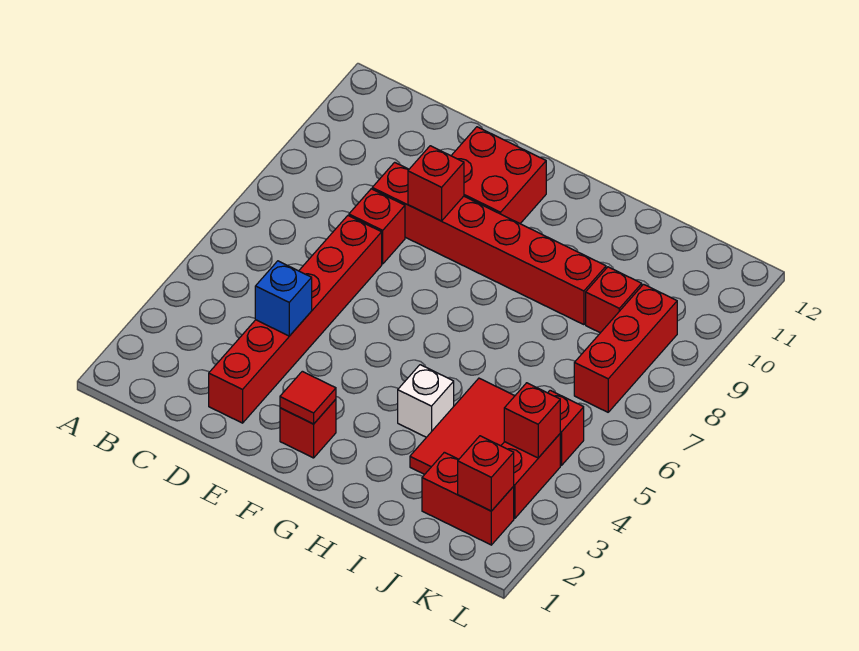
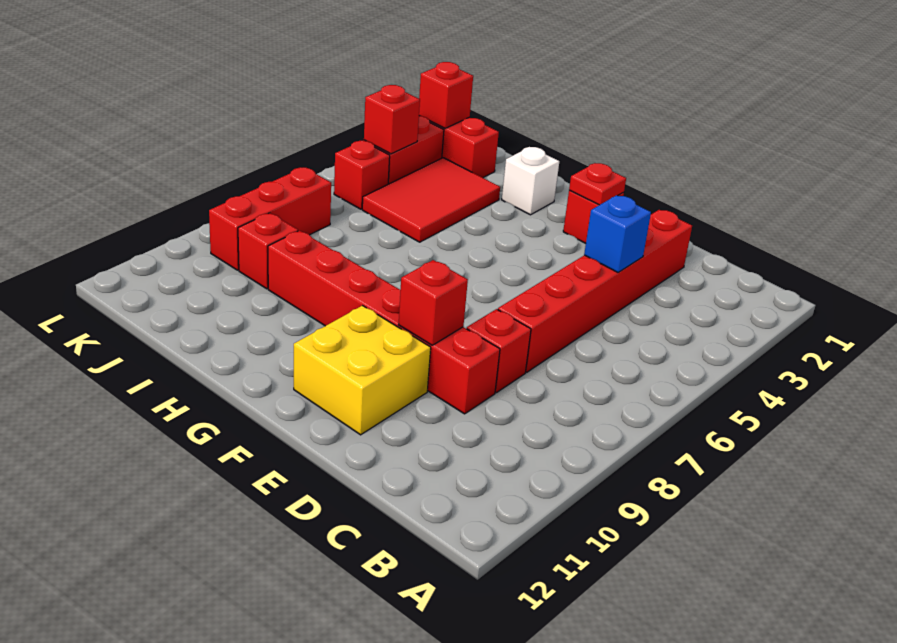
red 2x2 brick [451,127,546,223] -> yellow 2x2 brick [294,306,431,435]
red 1x1 tile [280,371,336,424] -> red 1x1 plate [569,163,626,205]
white 1x1 brick [398,365,454,437] -> white 1x1 brick moved to [502,147,559,215]

